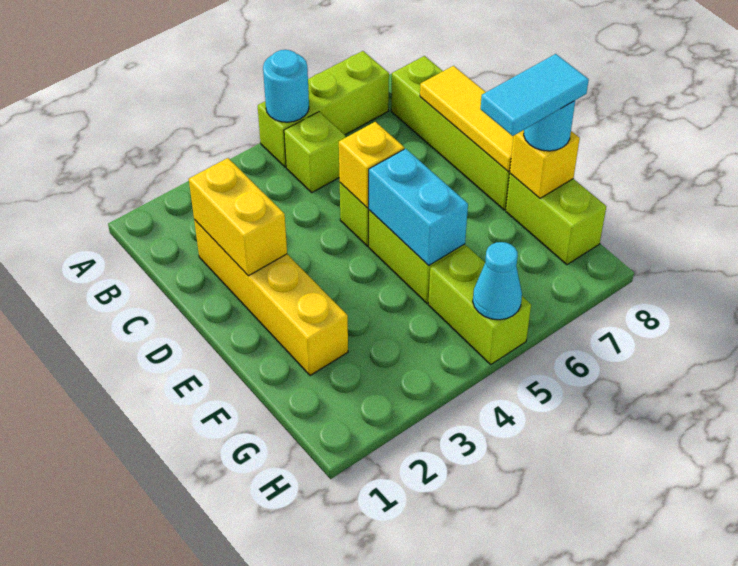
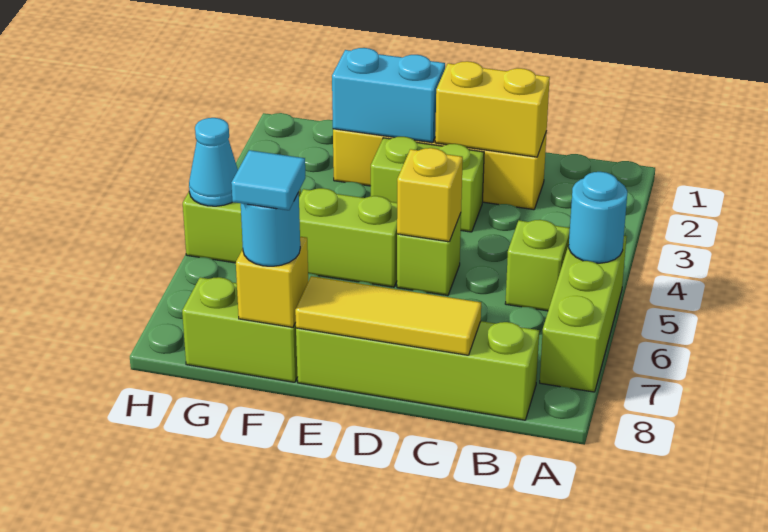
none -> lime 1x2 brick [371,137,484,232]
cyan 1x2 brick [368,149,468,265] -> cyan 1x2 brick moved to [332,48,445,143]
cyan 1x2 tile [481,54,589,136] -> cyan 1x1 tile [231,150,305,210]

